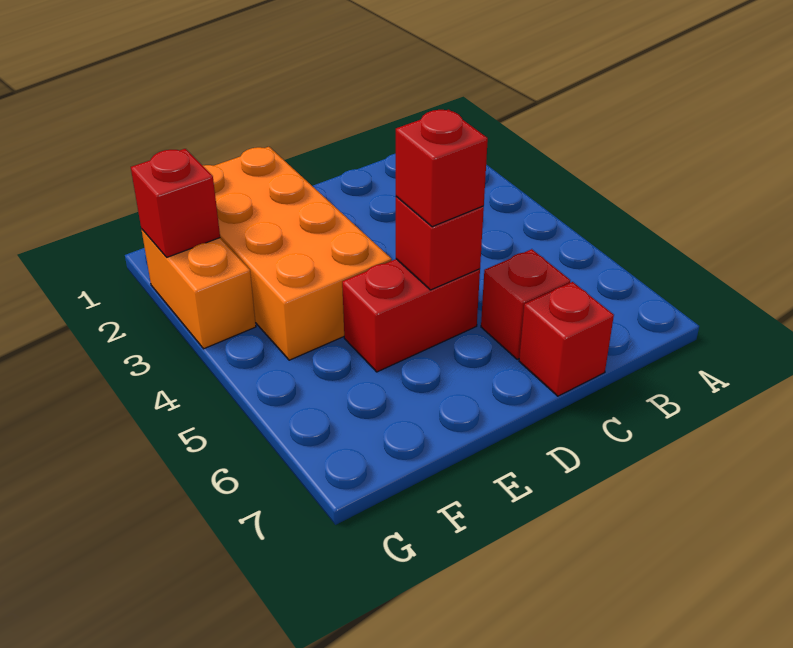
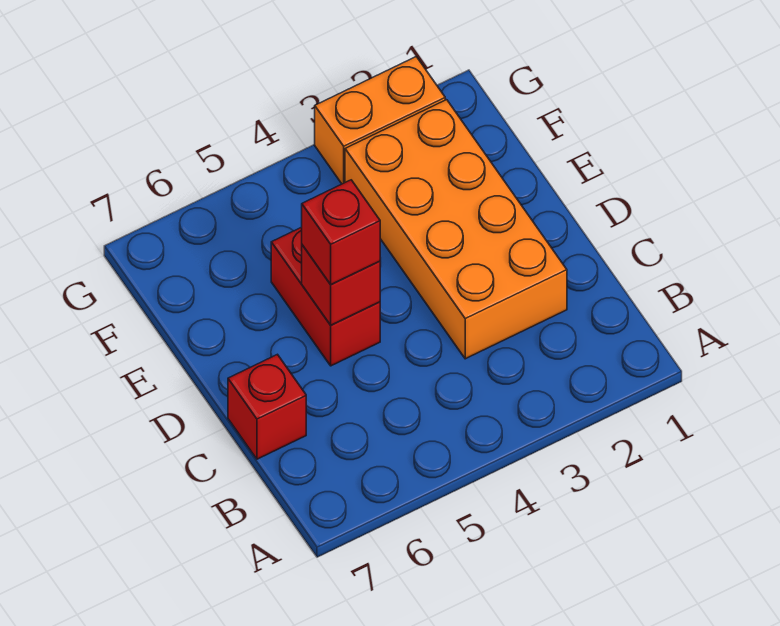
red 1x1 brick [481,249,570,359] -> none
orange 2x4 brick [203,147,392,360] -> orange 2x4 brick turned to [345,100,567,359]
red 1x1 brick [131,149,220,257] -> none

